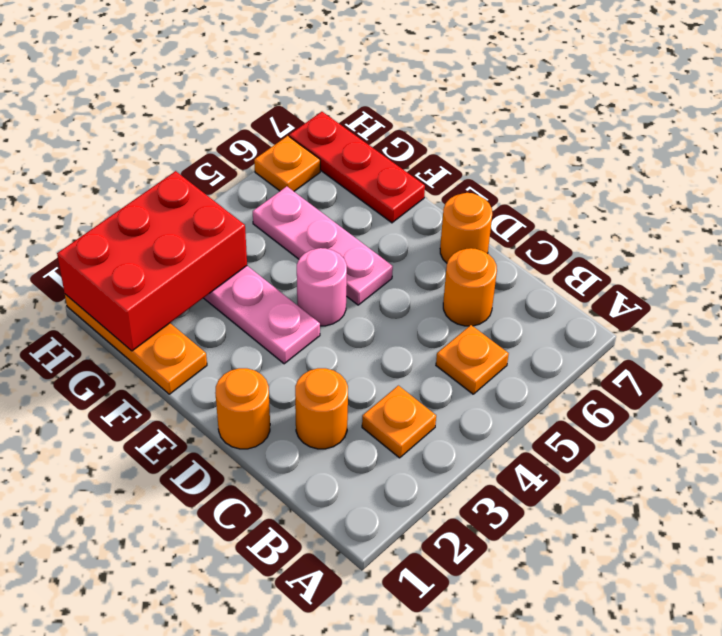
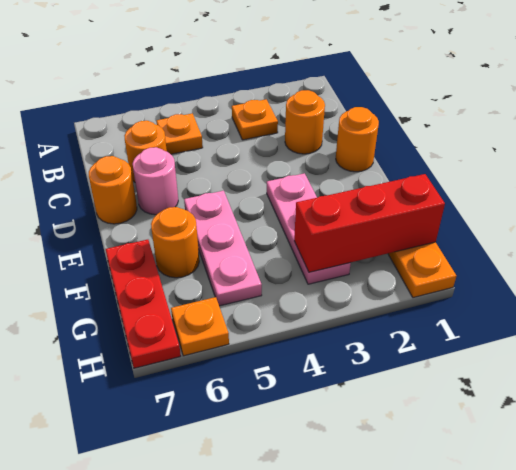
pink 1x1 round brick [297,248,347,326] -> pink 1x1 round brick moved to [133,147,178,215]
none -> orange 1x1 round brick [151,207,199,278]
red 2x3 brick [57,171,247,351] -> red 1x3 brick [294,174,445,272]

